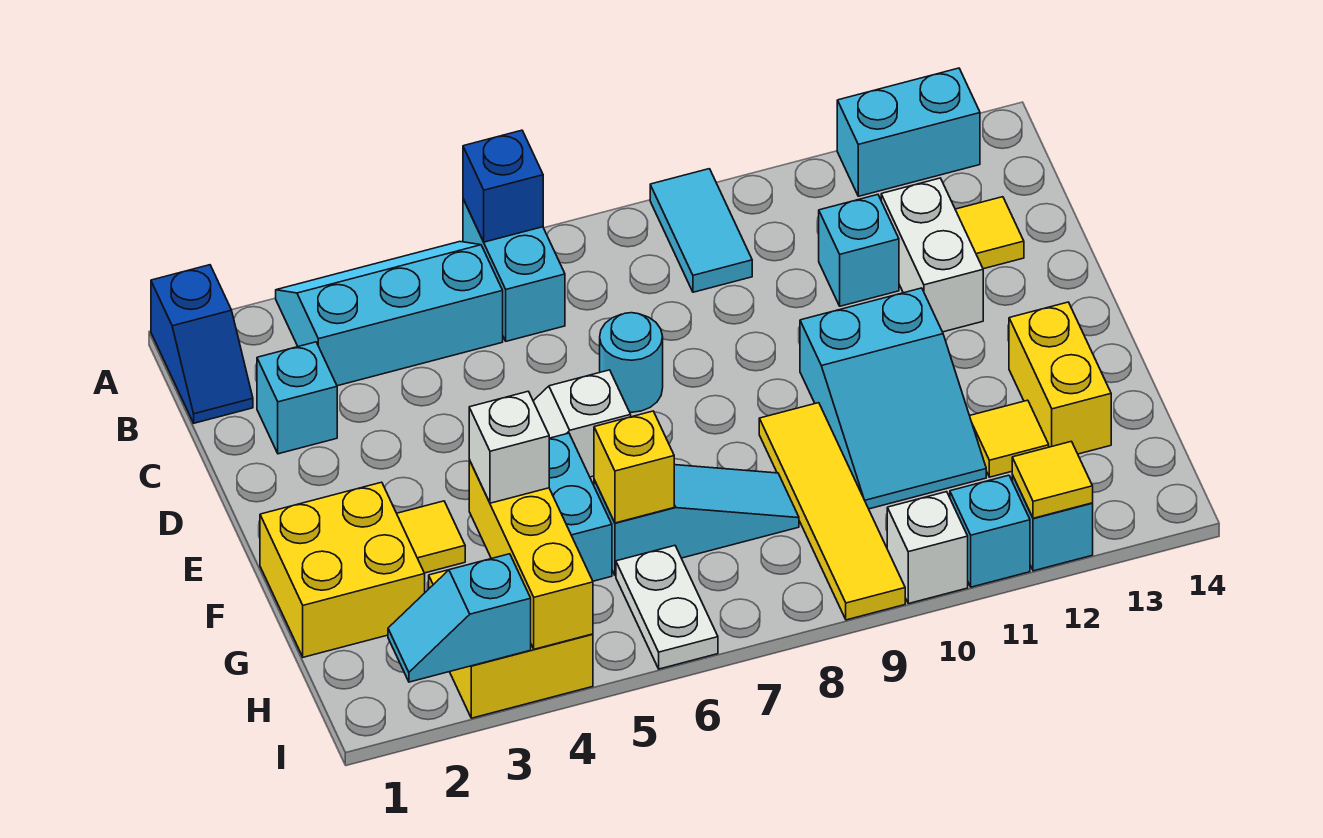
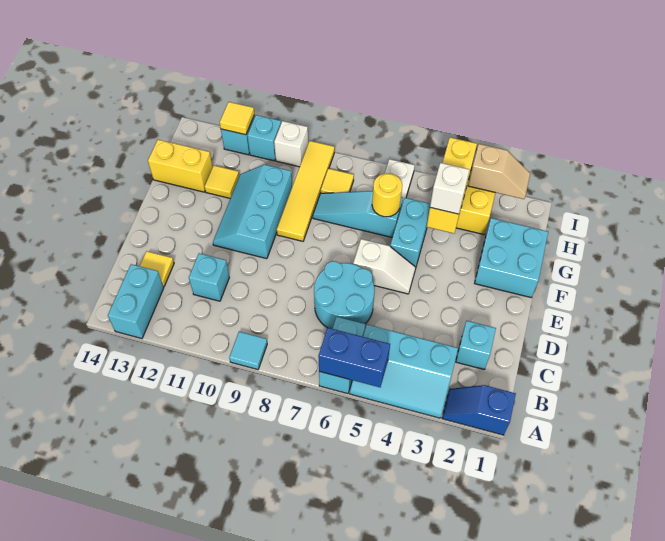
blue 1x2 slope [151,265,253,423] -> blue 1x2 slope turned to [442,385,516,435]
blue 1x1 brick [463,130,543,242] -> blue 1x2 brick [318,328,390,387]
cyan 1x2 tile [650,169,752,292] -> cyan 1x1 tile [229,332,267,370]
cyan 1x2 brick [837,68,980,196] -> cyan 1x2 brick turned to [108,264,164,339]
white 1x2 brick [881,178,983,332] -> none
cyan 1x1 round brick [600,313,663,412] -> cyan 2x2 round brick [314,261,374,329]
cyan 2x3 slope [800,288,986,509] -> cyan 2x3 slope turned to [213,165,292,259]
yellow 2x2 brick [260,482,425,657] -> cyan 2x2 brick [475,218,548,297]
yellow 1x1 tile [397,501,465,573] -> yellow 1x1 tile moved to [321,169,354,193]
yellow 1x2 brick [1009,302,1111,454] -> yellow 1x2 brick turned to [148,140,213,192]
yellow 1x1 brick [594,411,674,523] -> yellow 1x1 round brick [372,173,402,217]
cyan 1x2 slope [388,554,531,682] -> tan 1x2 slope [468,144,530,199]

